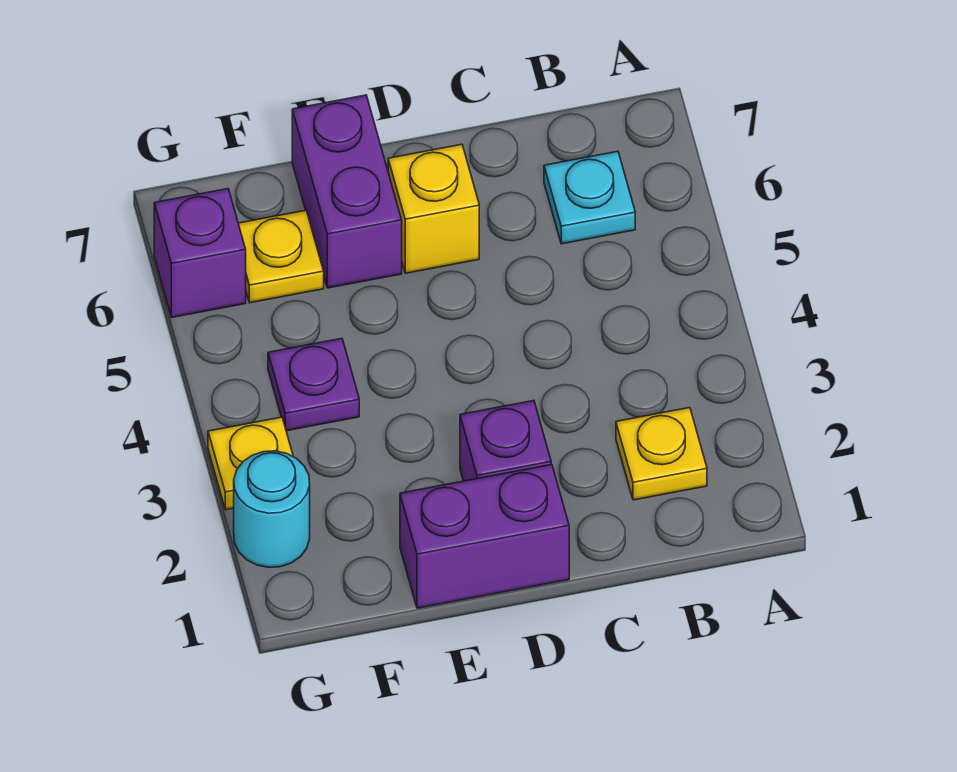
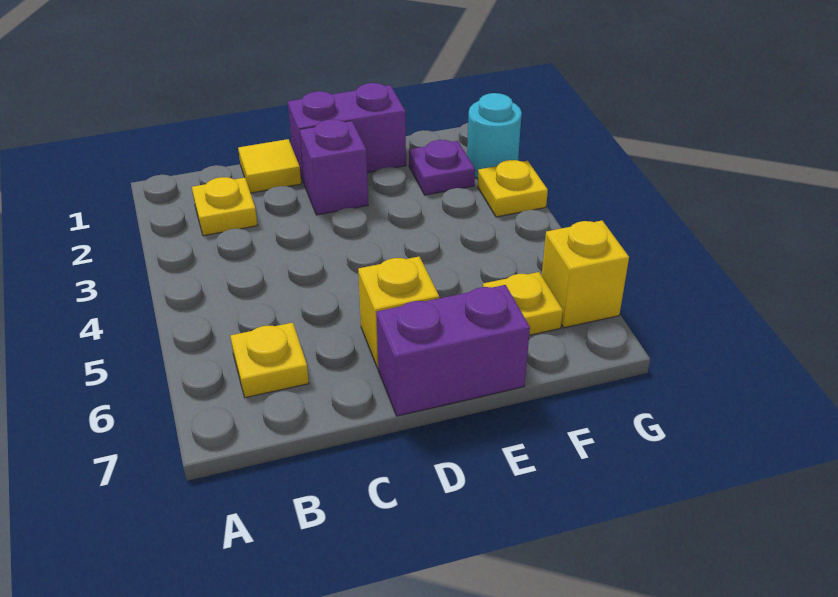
cyan 1x1 plate [544,151,635,244] -> yellow 1x1 plate [230,323,309,398]
none -> yellow 1x1 tile [238,139,301,193]
purple 1x2 brick [292,95,402,288] -> purple 1x2 brick turned to [376,285,530,416]
purple 1x1 plate [268,338,359,431] -> purple 1x1 plate moved to [409,140,475,195]
purple 1x1 brick [154,189,246,317] -> yellow 1x1 brick [542,221,629,328]

